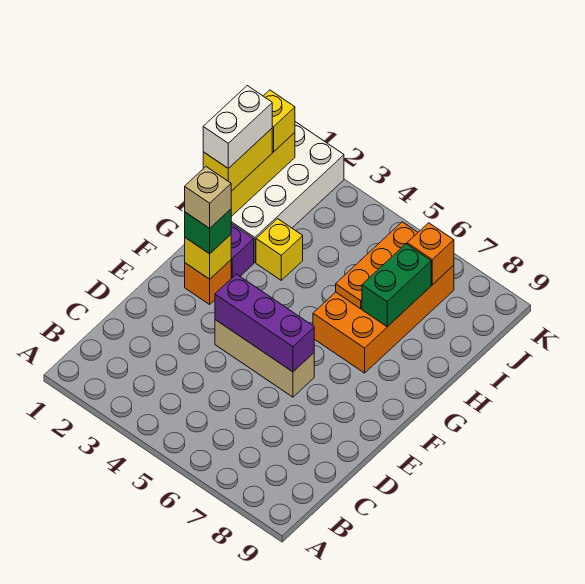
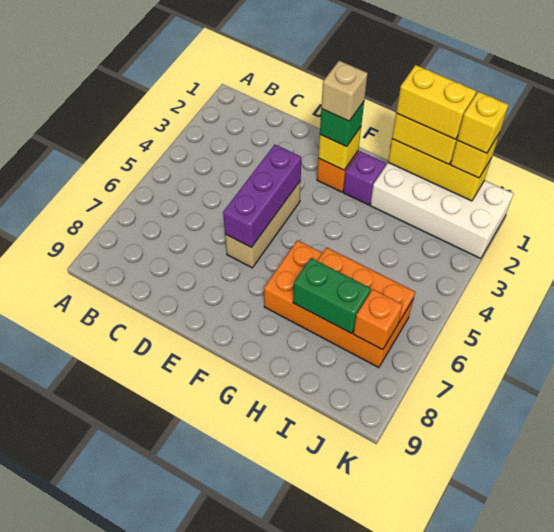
white 1x2 brick [203,86,272,169] -> yellow 1x2 brick [396,65,476,139]
yellow 1x1 brick [256,219,303,280] -> yellow 1x1 brick moved to [457,92,508,153]

